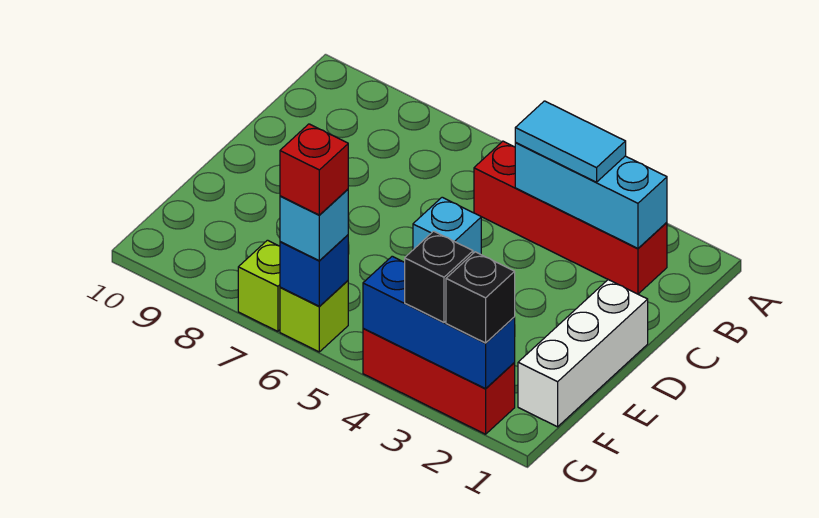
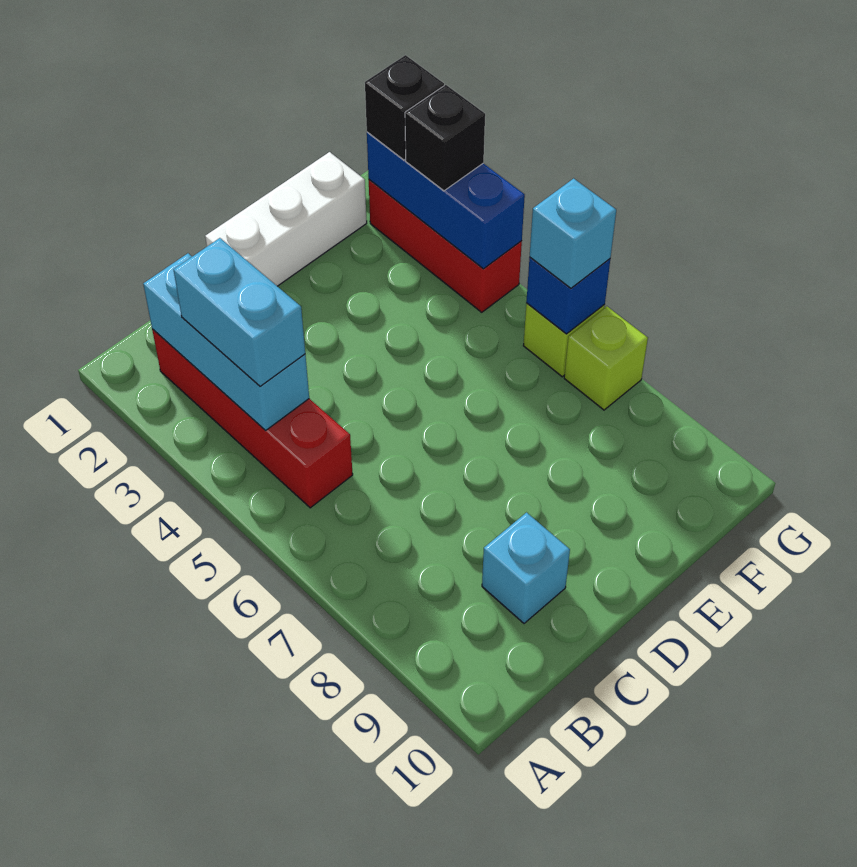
cyan 1x2 tile [515,101,626,182] -> cyan 1x2 brick [174,238,305,386]
cyan 1x1 brick [413,197,481,254] -> cyan 1x1 brick moved to [482,513,570,623]
red 1x1 brick [280,124,348,215] -> none

